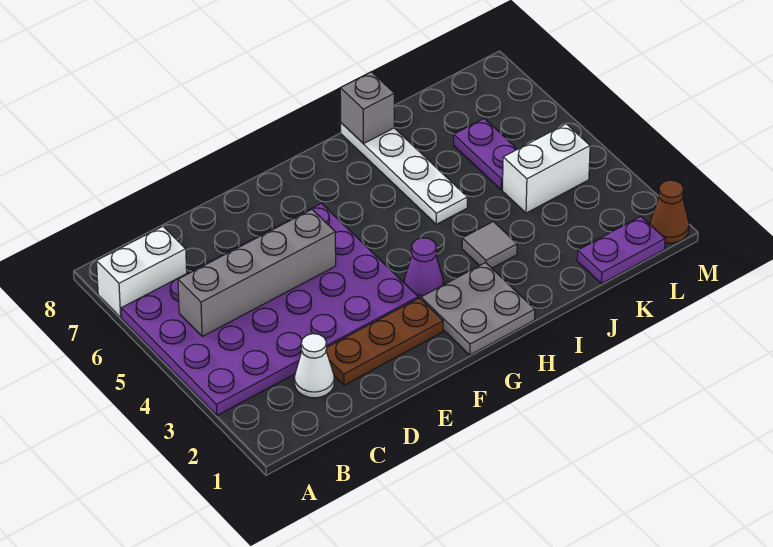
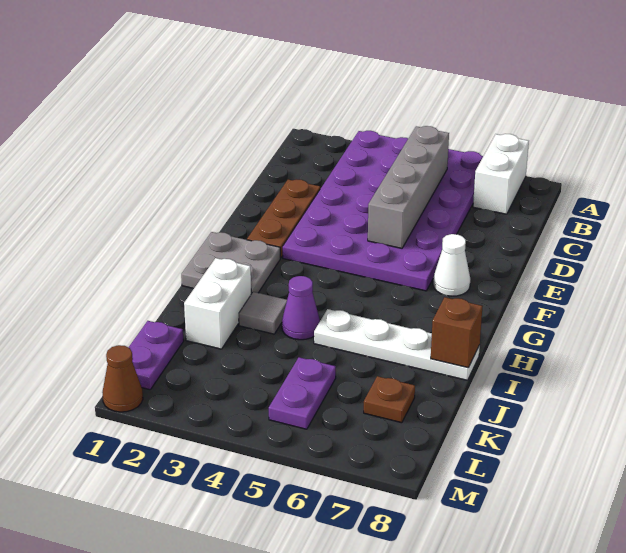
white 1x1 cone [294,334,334,398] -> white 1x1 cone moved to [433,234,470,296]
purple 1x1 cone [404,238,443,299] -> purple 1x1 cone moved to [282,276,320,340]
grey 1x1 brick [340,72,394,144] -> brown 1x1 brick [431,297,483,368]
white 1x2 brick [503,124,590,213] -> white 1x2 brick moved to [184,258,251,349]
purple 1x2 plate [454,118,517,190] -> purple 1x2 plate turned to [269,357,336,429]
none -> brown 1x1 plate [364,376,415,423]

